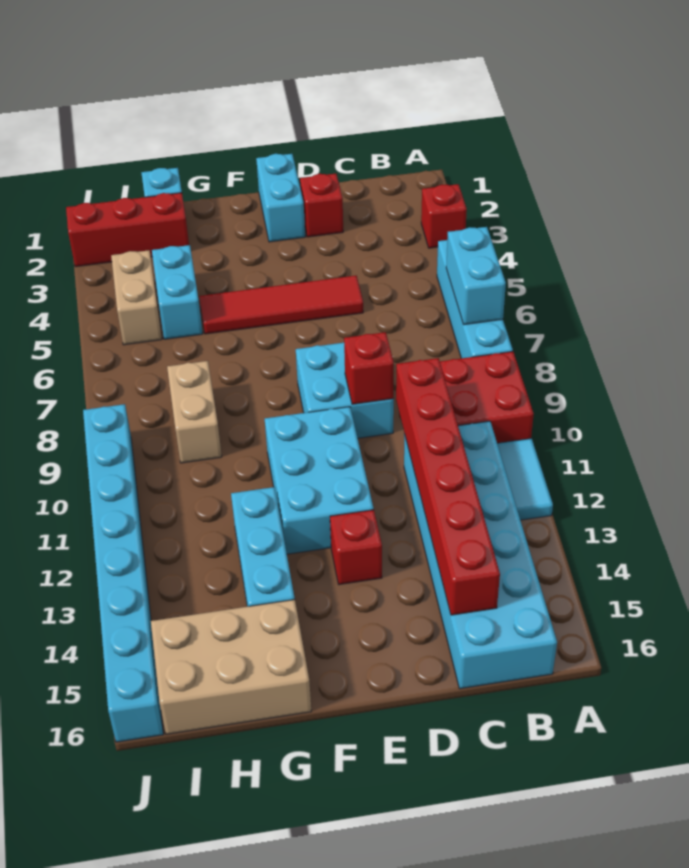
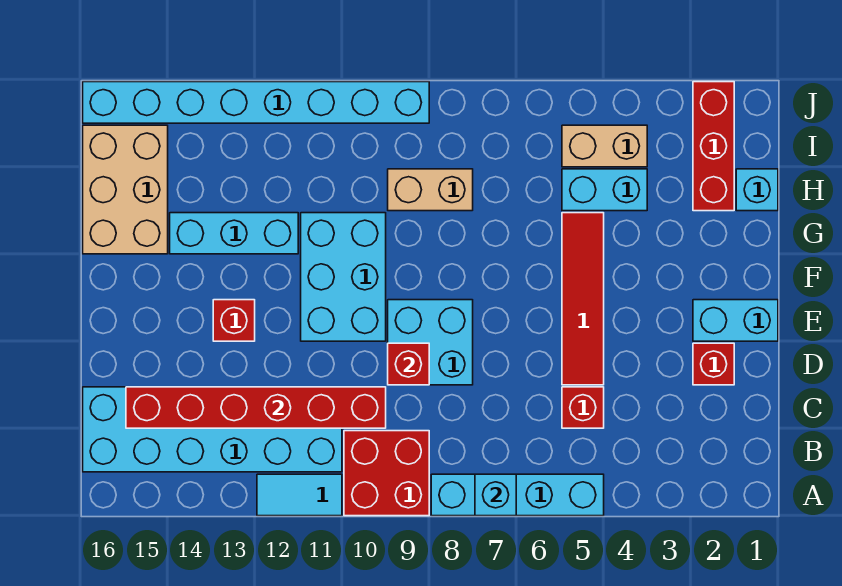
red 1x1 brick [421,184,467,248] -> red 1x1 brick moved to [562,387,604,428]
cyan 1x2 brick [446,227,506,325] -> cyan 1x1 brick [475,474,516,516]
cyan 2x3 brick [265,407,374,554] -> cyan 2x3 brick turned to [301,213,386,341]

